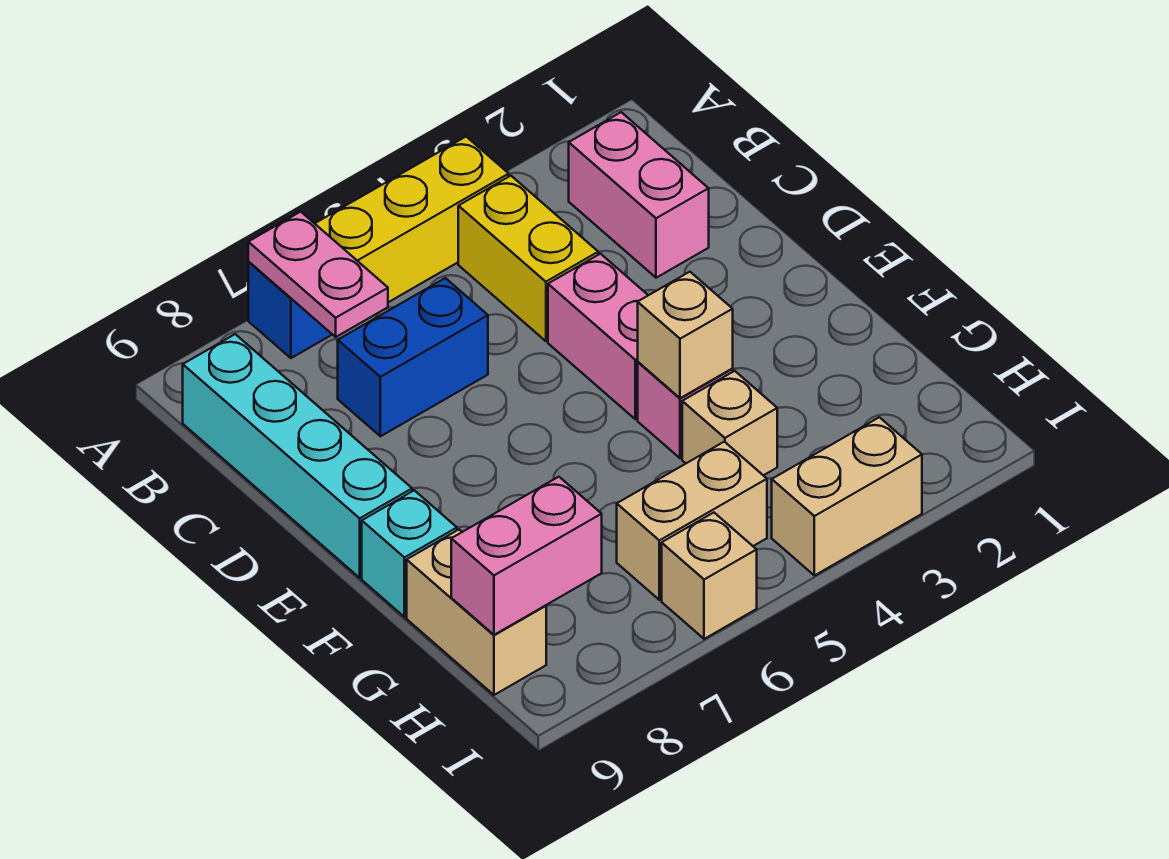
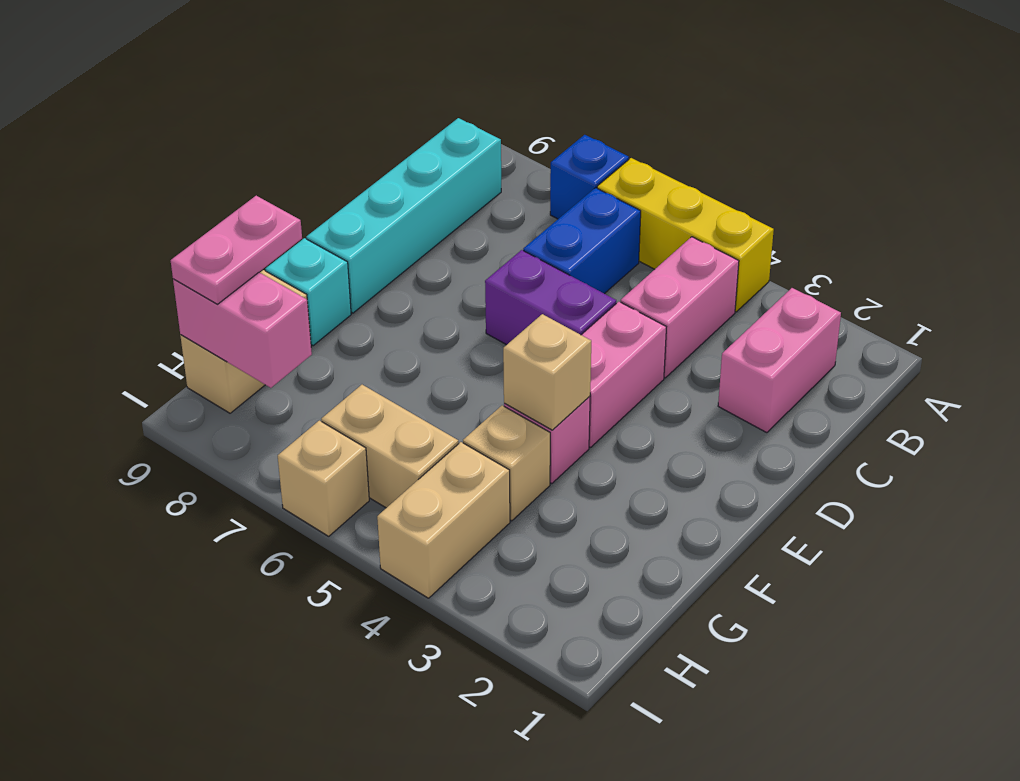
pink 1x2 plate [248,212,388,337] -> pink 1x2 plate moved to [171,196,302,304]
yellow 1x2 brick [458,176,598,341] -> pink 1x2 brick [621,237,739,378]
blue 1x2 brick [338,278,488,436] -> blue 1x2 brick turned to [523,188,641,294]
none -> purple 1x2 brick [485,250,616,345]
tan 1x2 brick [772,417,922,576] -> tan 1x2 brick turned to [377,442,510,598]

